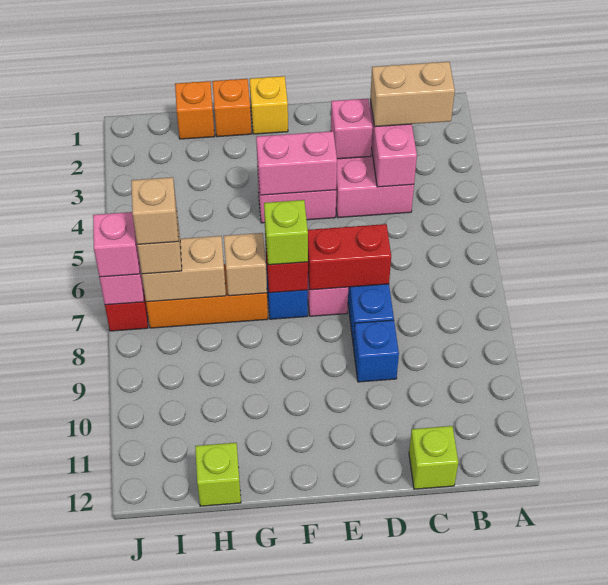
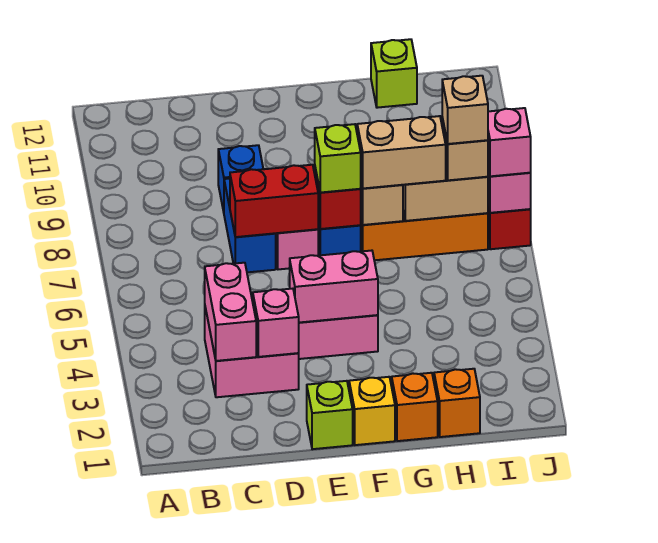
tan 1x2 brick [370,62,455,127] -> tan 1x2 brick moved to [357,116,446,188]
lime 1x1 brick [409,426,458,489] -> lime 1x1 brick moved to [307,381,353,449]

